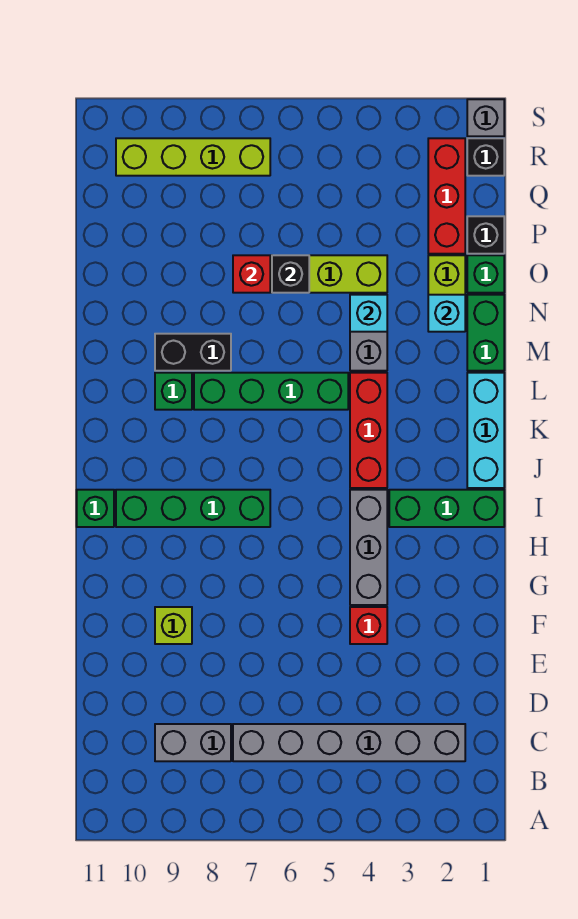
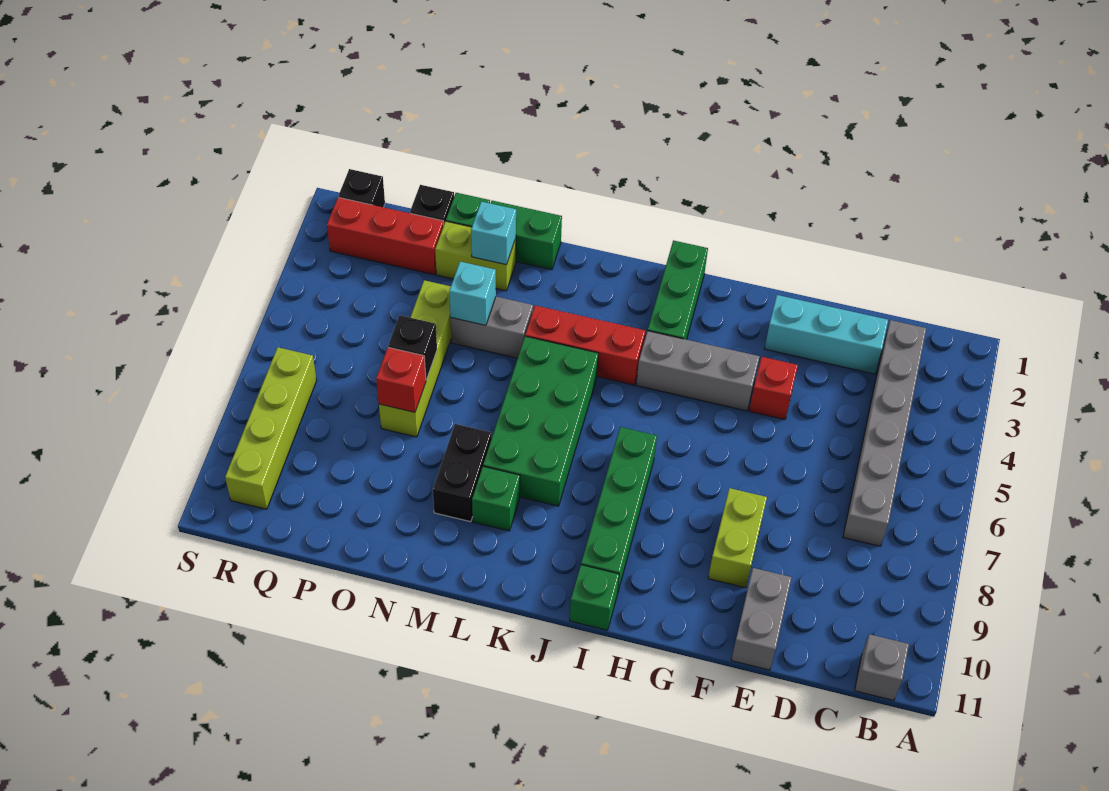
grey 1x2 brick [155,724,231,761] -> grey 1x2 brick moved to [731,568,792,670]
lime 1x1 brick [155,607,192,644] -> lime 1x2 brick [708,488,767,588]
cyan 1x3 brick [467,373,504,488] -> cyan 1x3 brick moved to [765,295,888,374]
green 1x4 brick [194,373,348,410] -> green 2x4 brick [483,336,599,506]
grey 1x1 brick [467,99,504,136] -> grey 1x1 brick moved to [855,634,909,700]

